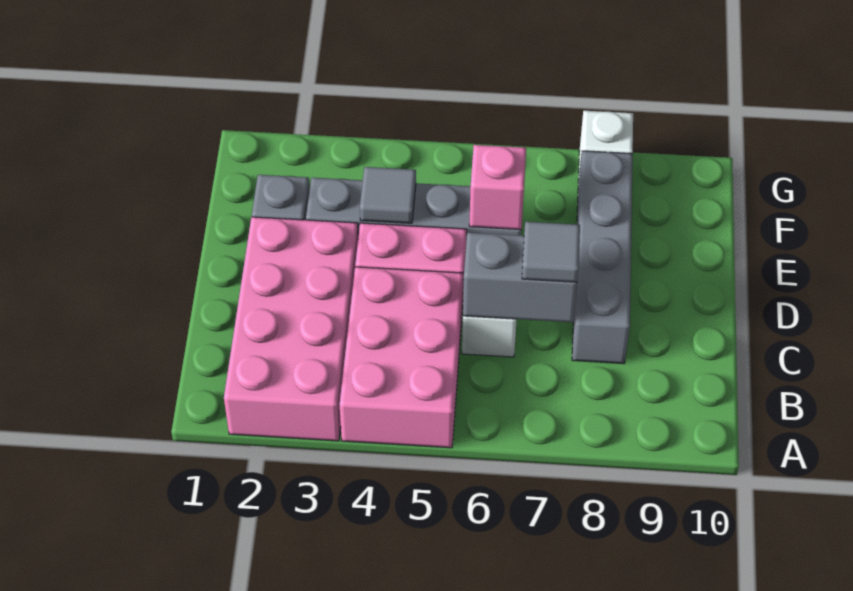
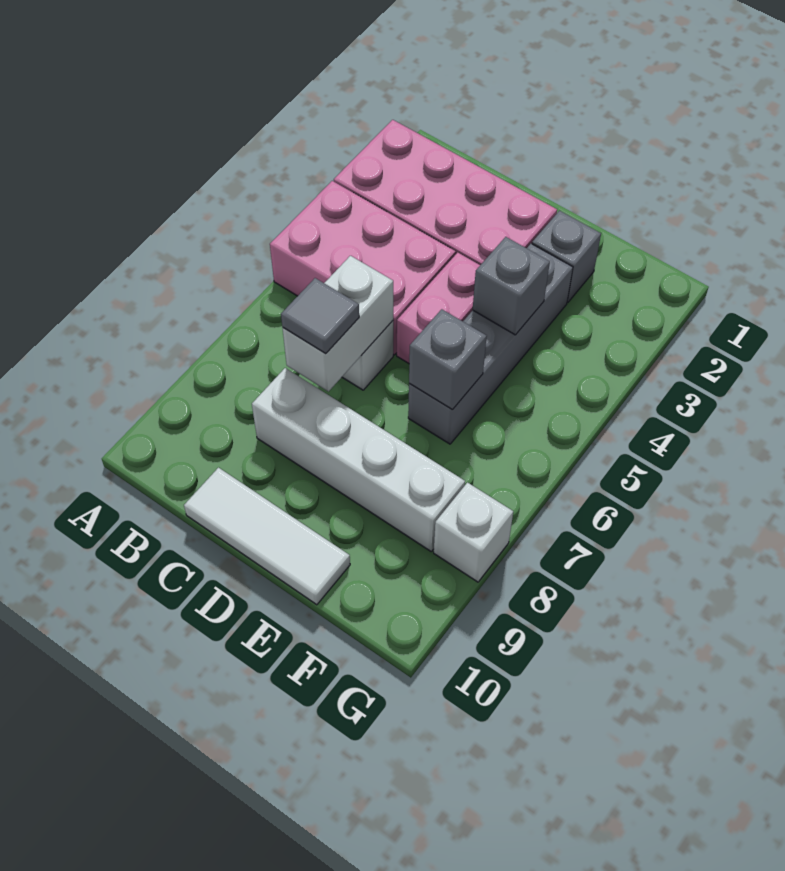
grey 1x2 brick [463,232,577,322] -> white 1x2 brick [283,256,393,392]
grey 1x4 brick [572,151,633,364] -> white 1x4 brick [252,368,465,551]
none -> white 1x3 tile [184,468,350,605]
grey 1x1 tile [360,167,416,223] -> grey 1x1 brick [473,237,550,335]
pink 1x1 brick [469,145,526,230] -> grey 1x1 brick [409,309,487,410]

